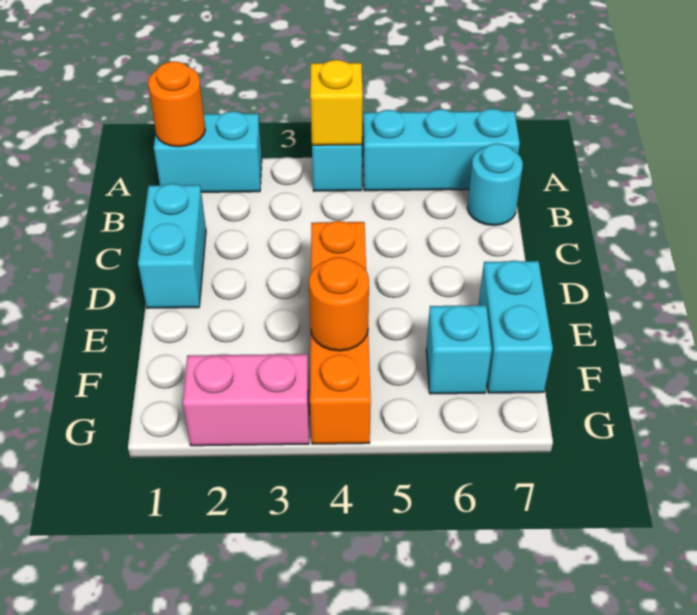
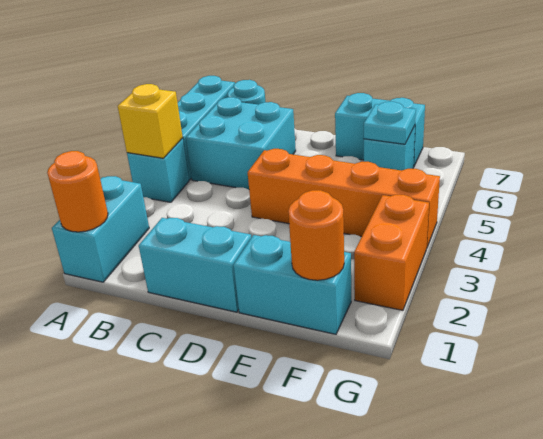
none -> cyan 2x2 brick [186,97,296,189]
none -> cyan 1x2 brick [234,235,351,334]
orange 1x1 round brick [309,257,369,351] -> orange 1x1 round brick moved to [288,190,344,280]
none -> cyan 1x1 plate [364,102,416,144]
pink 1x2 brick [183,354,309,446] -> orange 1x2 brick [354,195,429,310]

